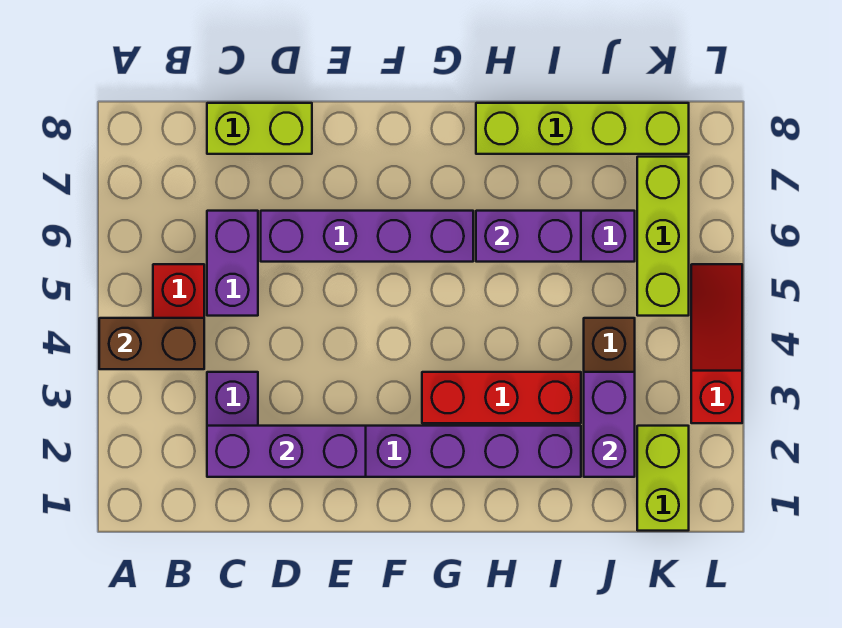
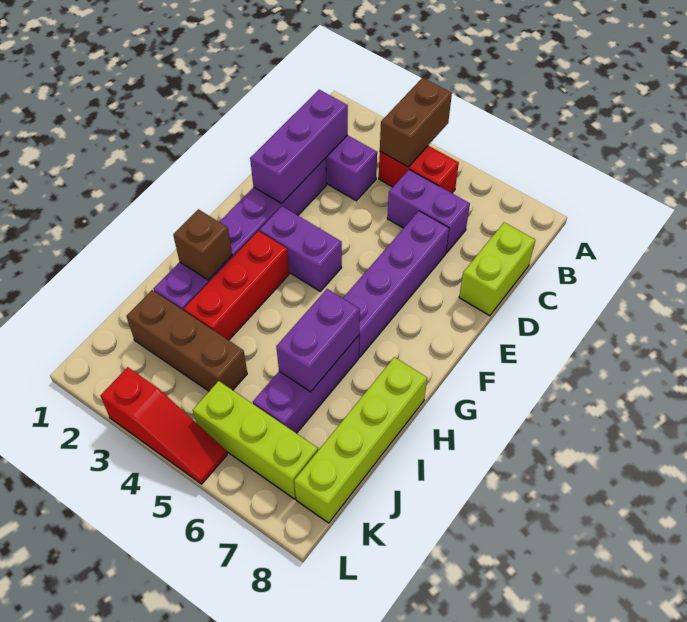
none -> brown 1x1 brick [173,209,232,280]
purple 1x2 brick [584,372,635,477] -> purple 1x2 brick moved to [259,206,342,291]
lime 1x2 brick [637,426,689,531] -> none

